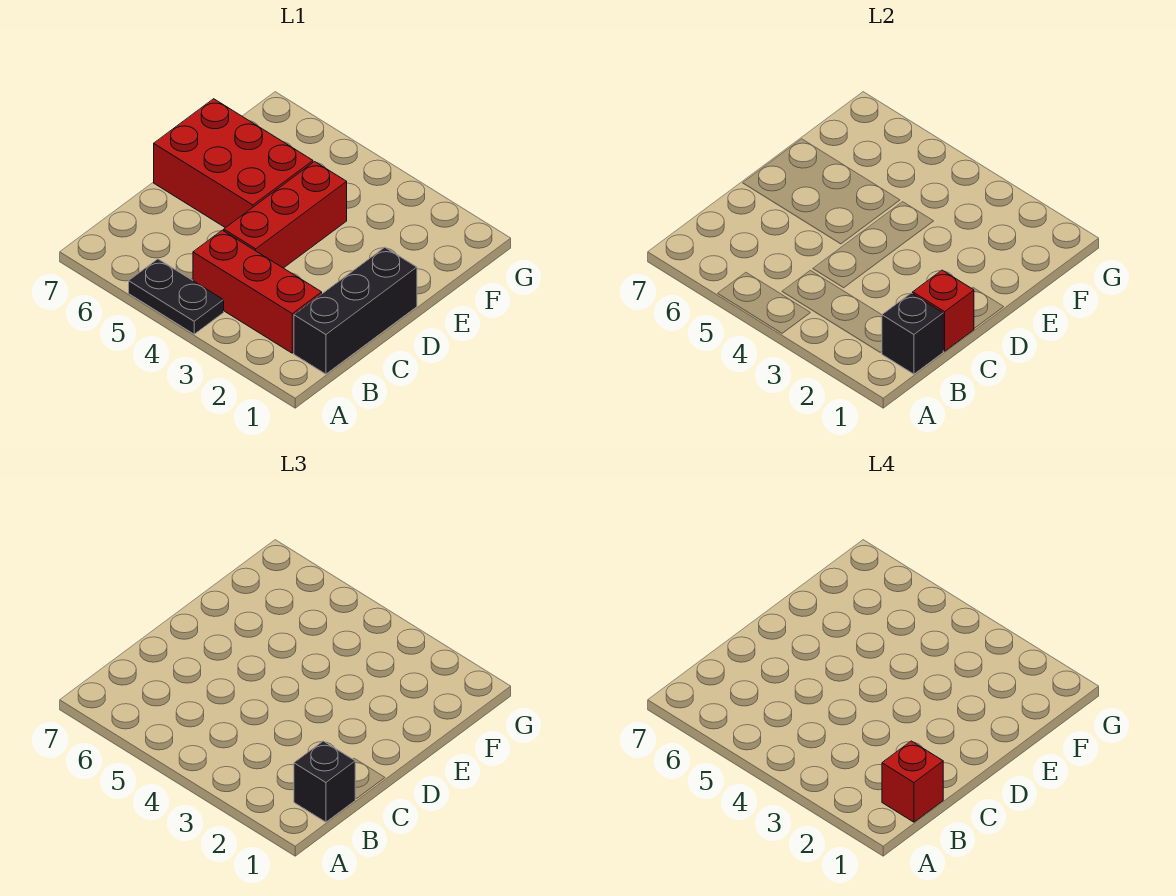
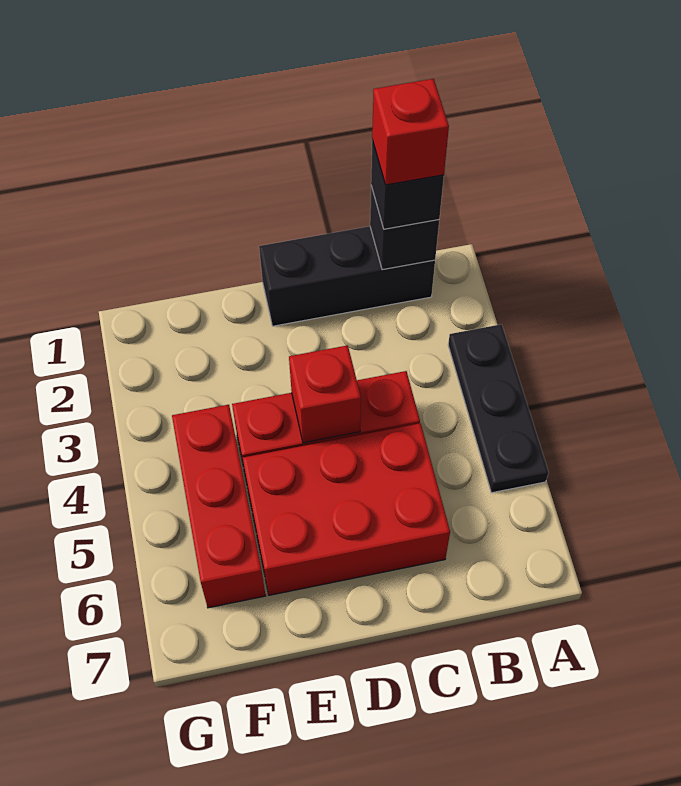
black 1x2 plate [129,259,224,334] -> black 1x3 plate [448,324,549,493]
red 1x3 brick [193,230,322,353] -> red 1x3 brick moved to [172,405,266,608]
red 1x1 brick [913,270,974,351] -> red 1x1 brick moved to [289,345,361,443]
red 2x3 brick [154,99,313,228] -> red 2x3 brick turned to [243,423,450,595]

